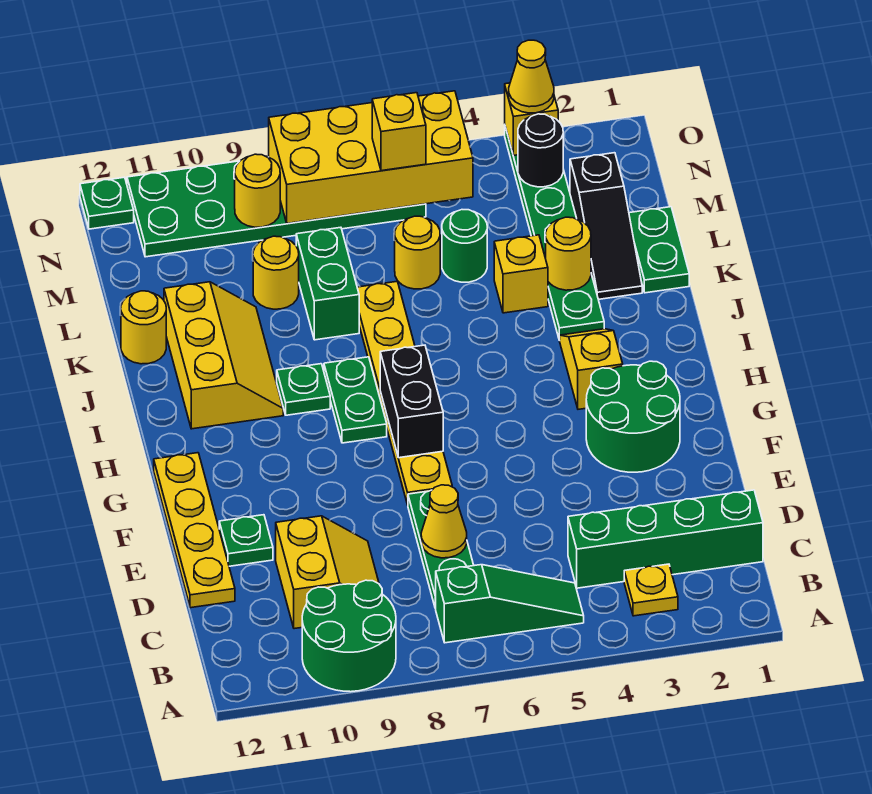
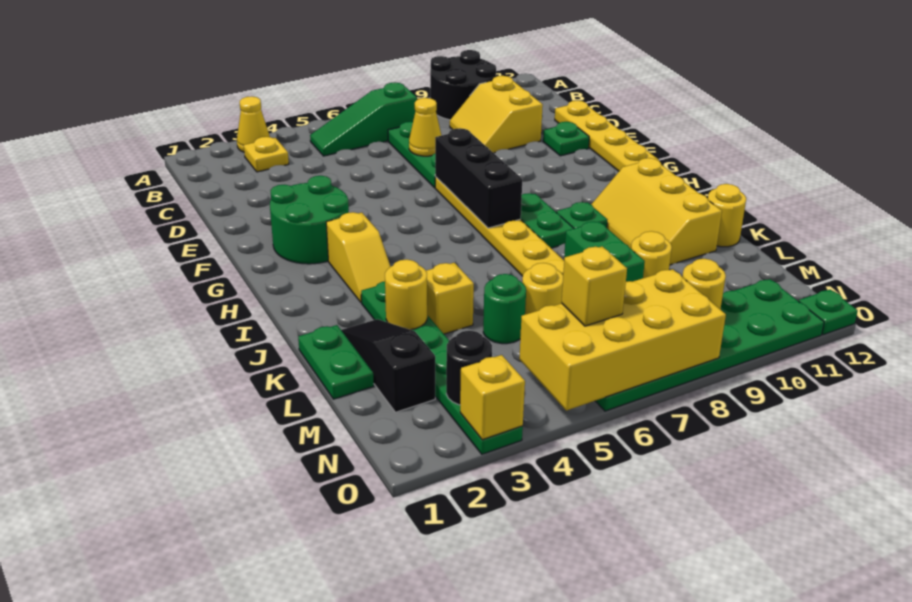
green 2x2 round brick [302,580,396,692] -> black 2x2 round brick [430,50,496,120]
green 1x4 brick [568,490,763,588] -> none
black 1x2 brick [380,345,443,458] -> black 1x3 brick [435,128,522,228]
yellow 1x1 cone [509,40,554,113] -> yellow 1x1 cone moved to [237,96,270,152]

